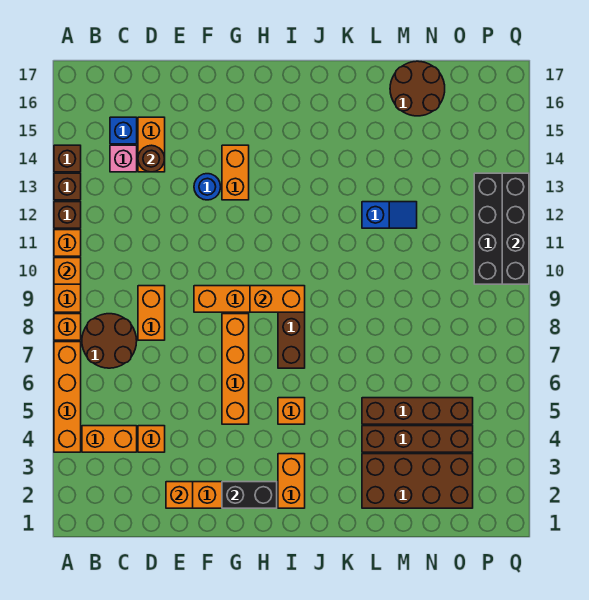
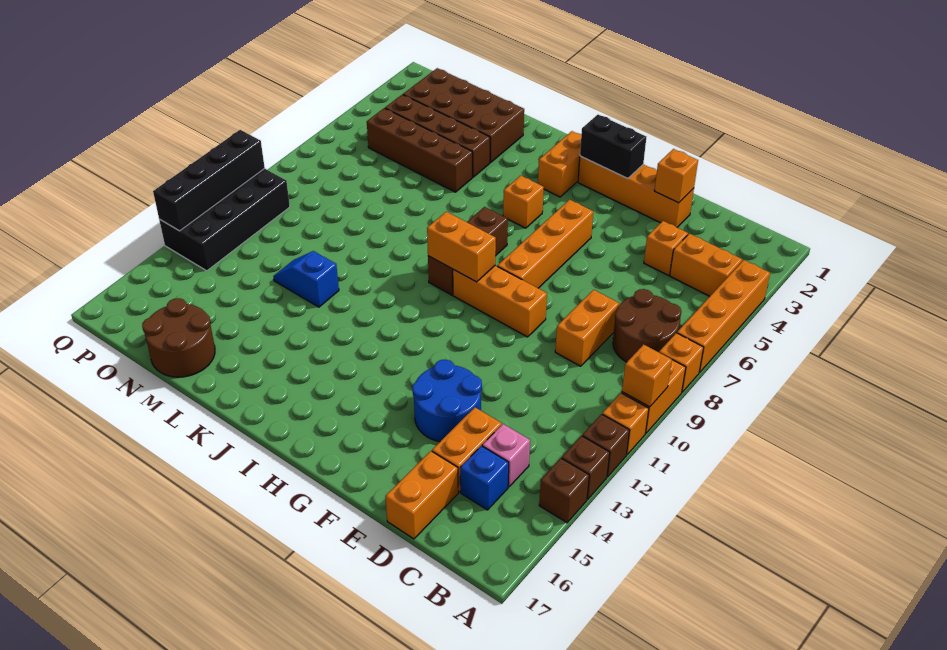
brown 1x1 round brick [138,145,165,172] -> none
blue 1x1 round brick [194,174,221,200] -> blue 2x2 round brick [412,360,482,442]
orange 1x2 brick [222,145,249,200] -> orange 1x2 brick moved to [385,451,458,539]

